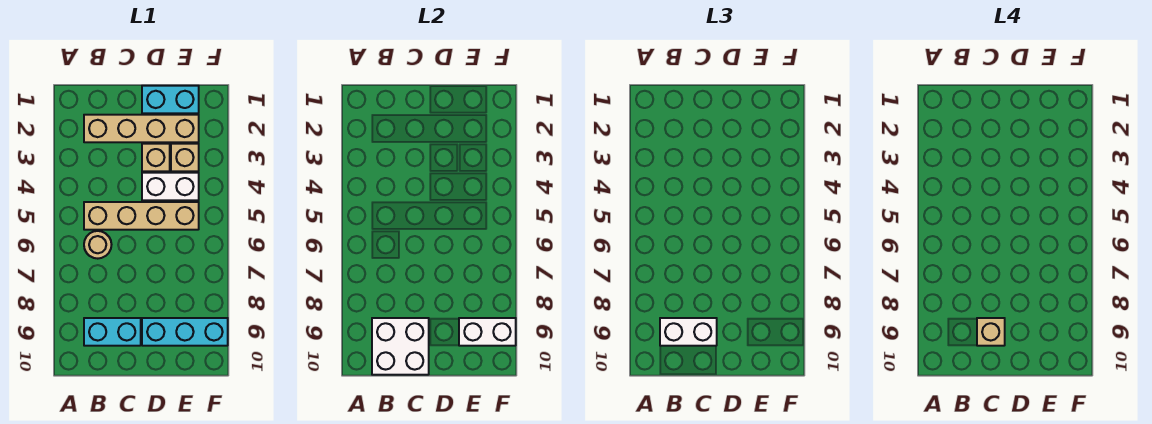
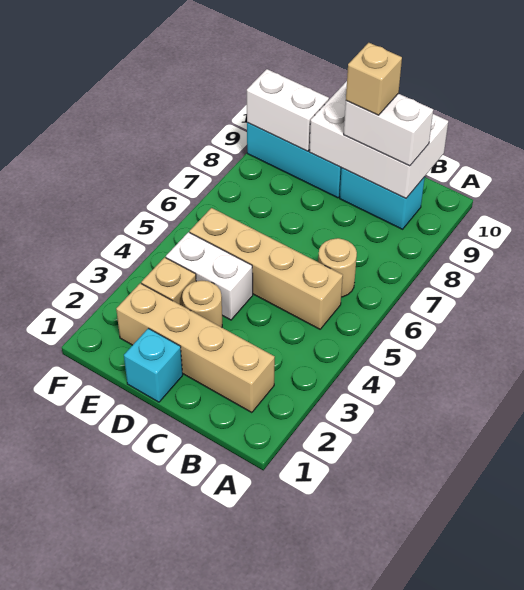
white 2x2 brick [372,318,429,375] -> white 2x3 brick [309,81,448,198]
cyan 1x2 brick [142,86,199,113] -> cyan 1x1 brick [124,328,183,402]
tan 1x1 brick [142,144,170,171] -> tan 1x1 round brick [182,281,222,327]

